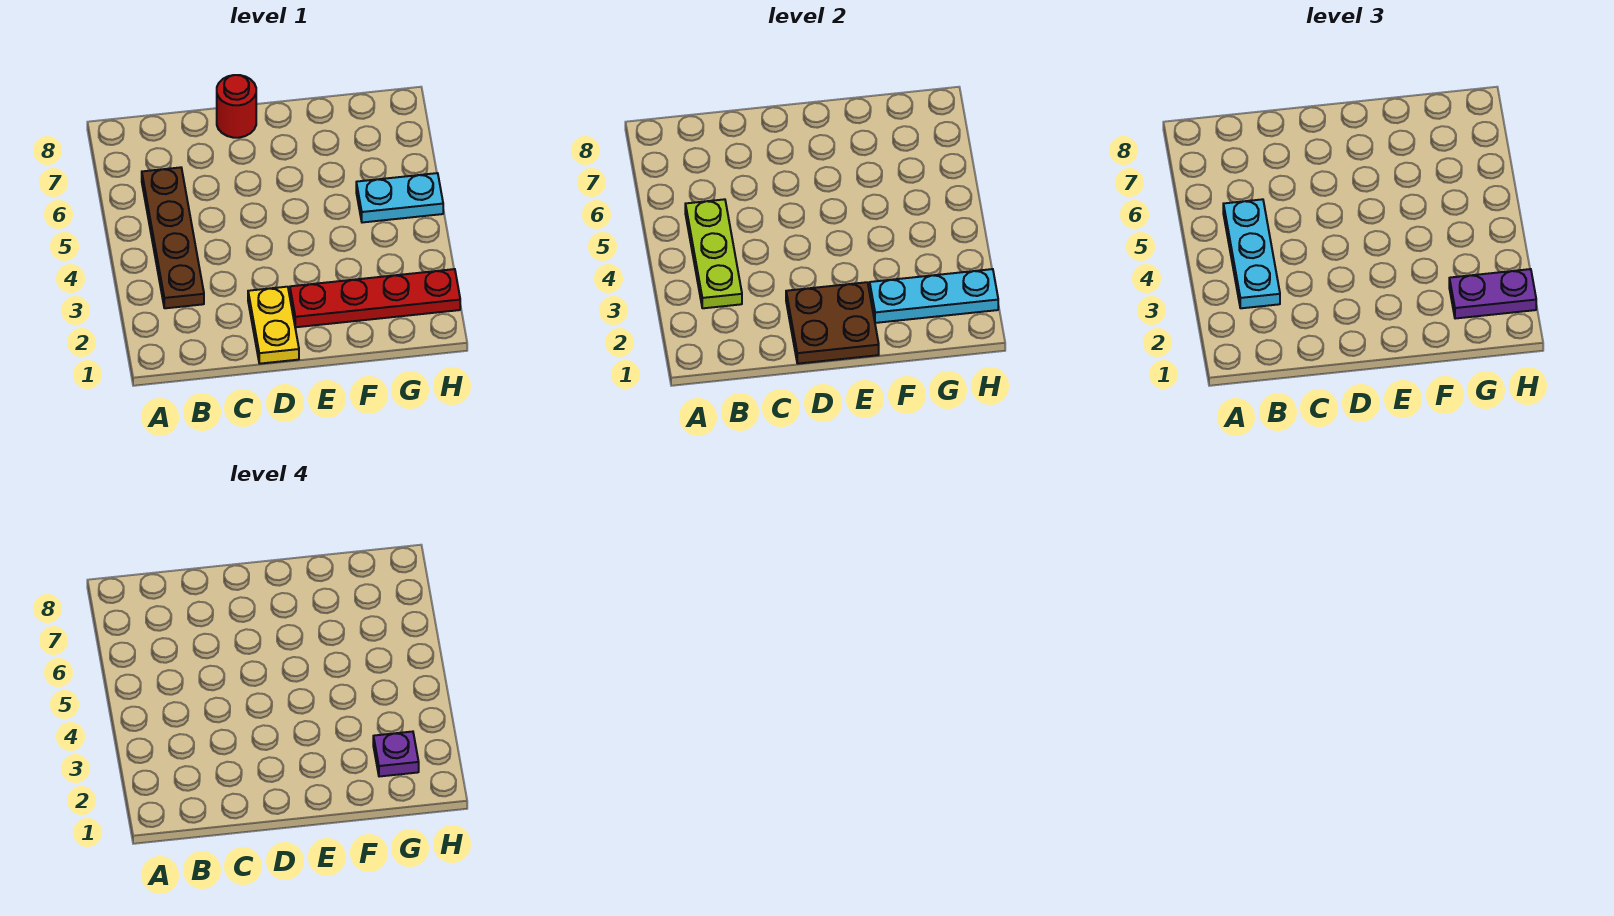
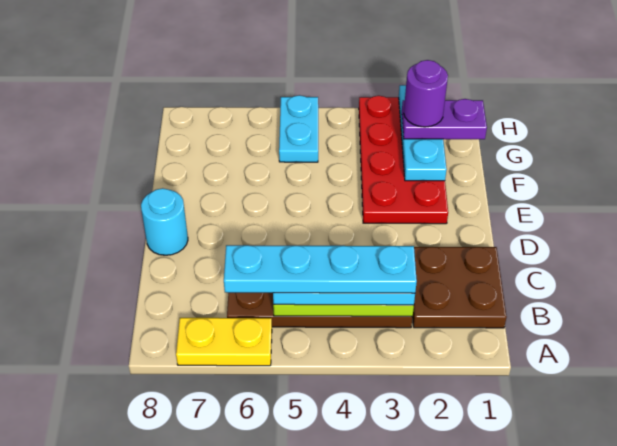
none -> cyan 1x4 plate [224,245,417,293]
yellow 1x2 plate [248,287,299,364] -> yellow 1x2 plate moved to [176,318,272,366]
brown 2x2 plate [786,282,879,364] -> brown 2x2 plate moved to [412,247,507,328]
red 1x1 round brick [217,75,256,138] -> cyan 1x1 round brick [141,188,188,255]
red 1x4 plate [290,269,460,327] -> red 2x4 plate [359,96,448,224]
purple 1x2 plate [1449,269,1536,319] -> purple 1x2 plate turned to [402,99,487,139]
purple 1x1 plate [373,732,419,777] -> purple 1x1 round brick [404,60,448,127]

